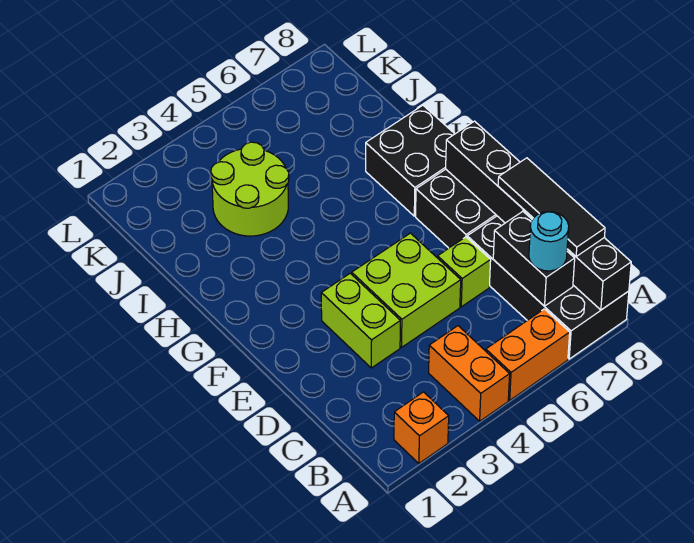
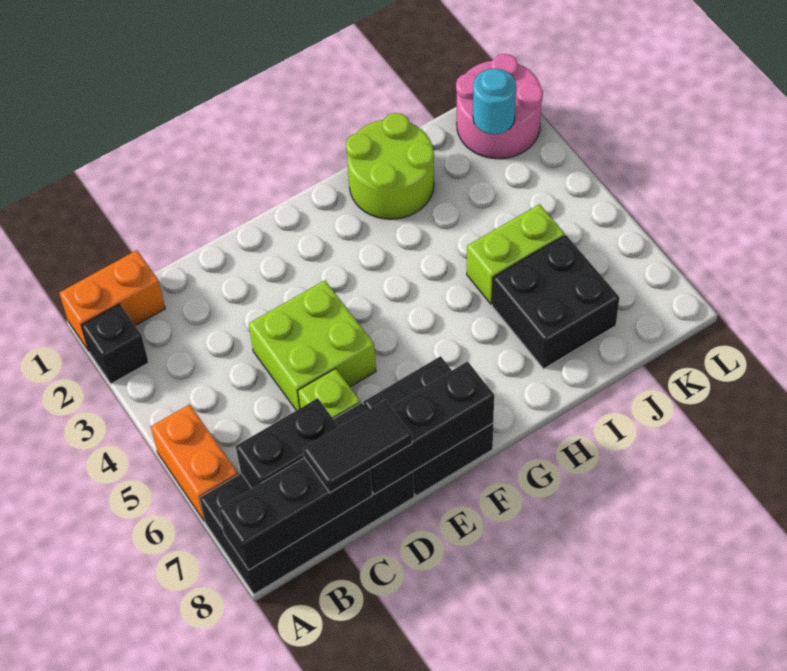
orange 1x1 brick [394,392,449,464] -> black 1x1 brick [81,304,149,384]
orange 1x2 brick [429,326,510,421] -> orange 1x2 brick moved to [59,250,165,351]
cyan 1x1 round brick [529,212,569,271] -> cyan 1x1 round brick moved to [473,68,516,134]
black 1x3 tile [498,158,605,256] -> black 1x2 tile [303,400,412,493]
lime 1x2 brick [321,273,400,368] -> lime 1x2 brick moved to [467,204,565,304]
black 2x2 brick [366,105,454,216] -> black 2x2 brick moved to [492,235,619,369]
lime 2x2 round brick [211,142,289,236] -> lime 2x2 round brick moved to [346,113,434,219]
none -> pink 2x2 round brick [456,54,543,159]

